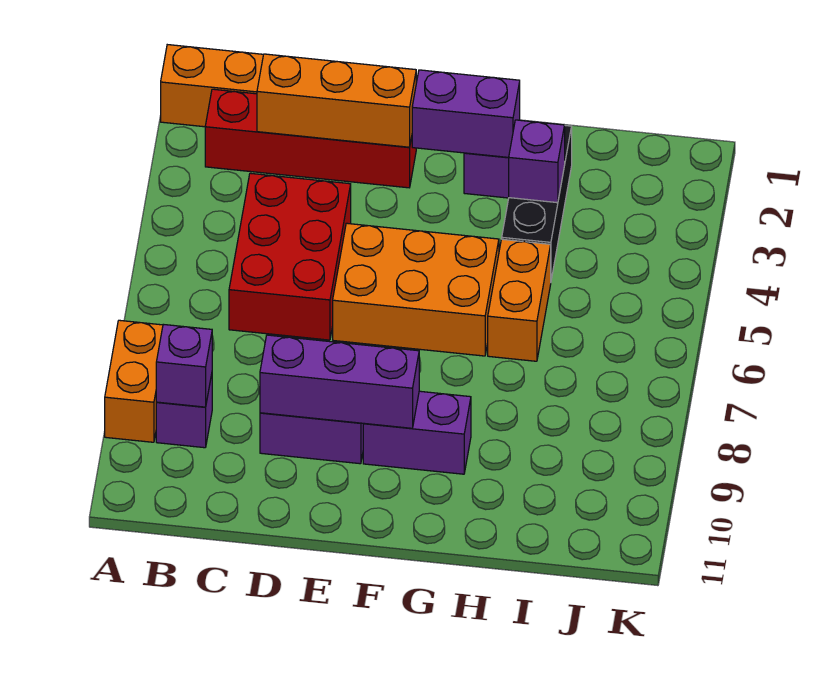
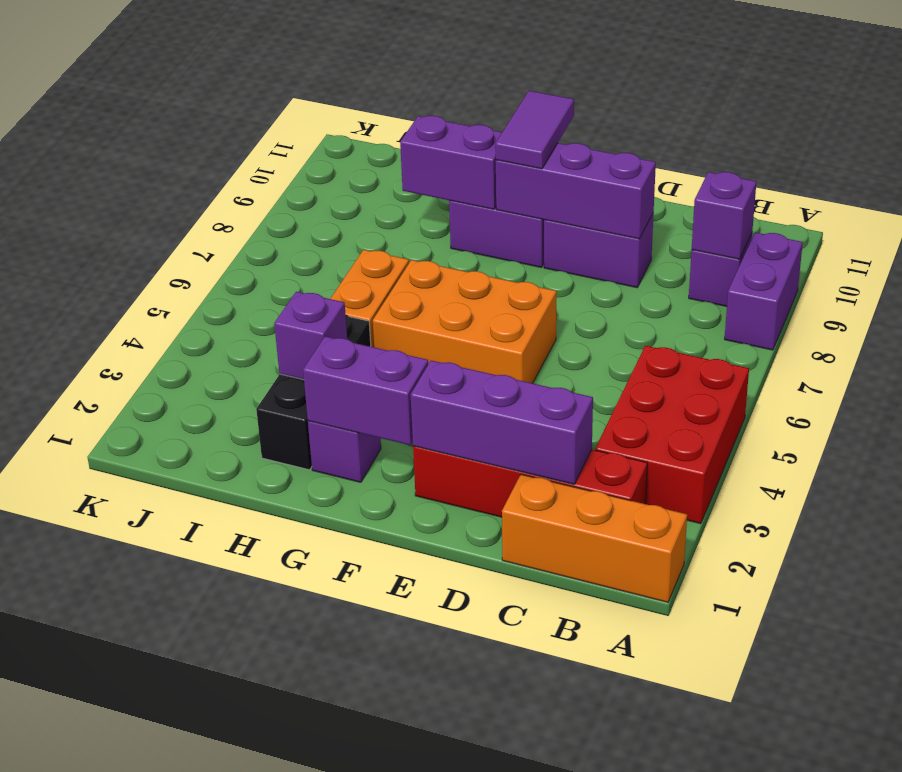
orange 1x2 brick [105,320,163,442] -> purple 1x2 brick [725,232,803,350]
orange 1x3 brick [257,54,416,147] -> purple 1x3 brick [411,360,593,484]
red 2x3 brick [229,173,351,340] -> red 2x3 brick moved to [595,346,749,524]
none -> purple 1x2 tile [495,91,574,169]
none -> purple 1x2 brick [400,116,502,209]

